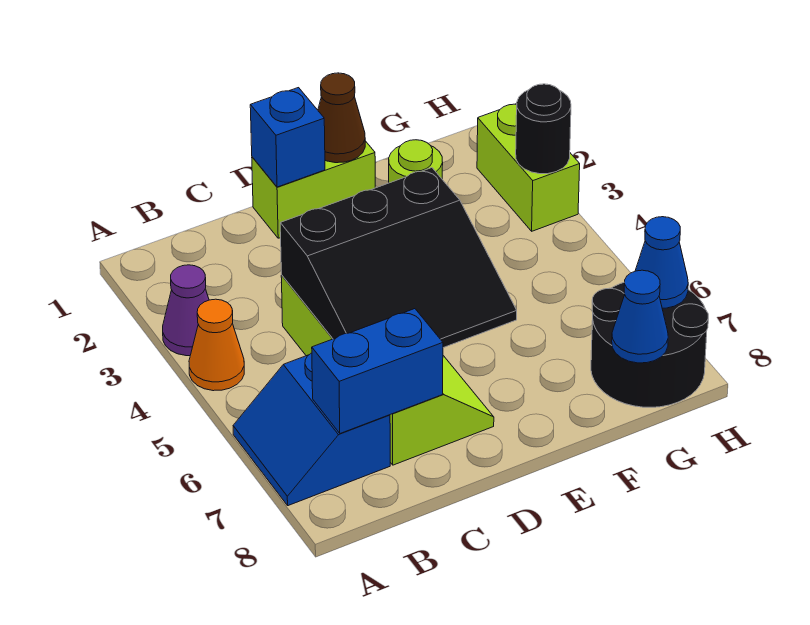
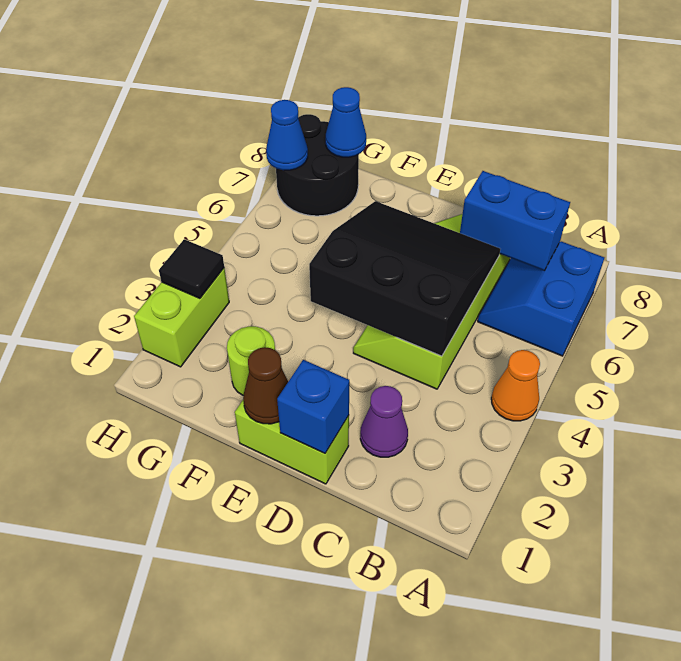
purple 1x1 cone [163,265,209,356] -> purple 1x1 cone moved to [360,386,408,457]
blue 2x2 slope [233,353,390,506] -> blue 2x2 slope turned to [478,241,604,356]
black 1x1 round brick [516,84,571,174] -> black 1x1 tile [159,239,224,298]

